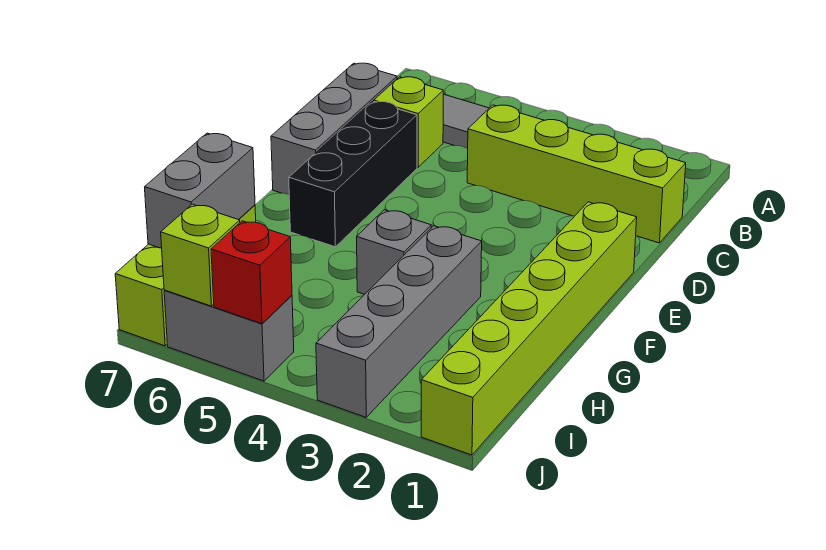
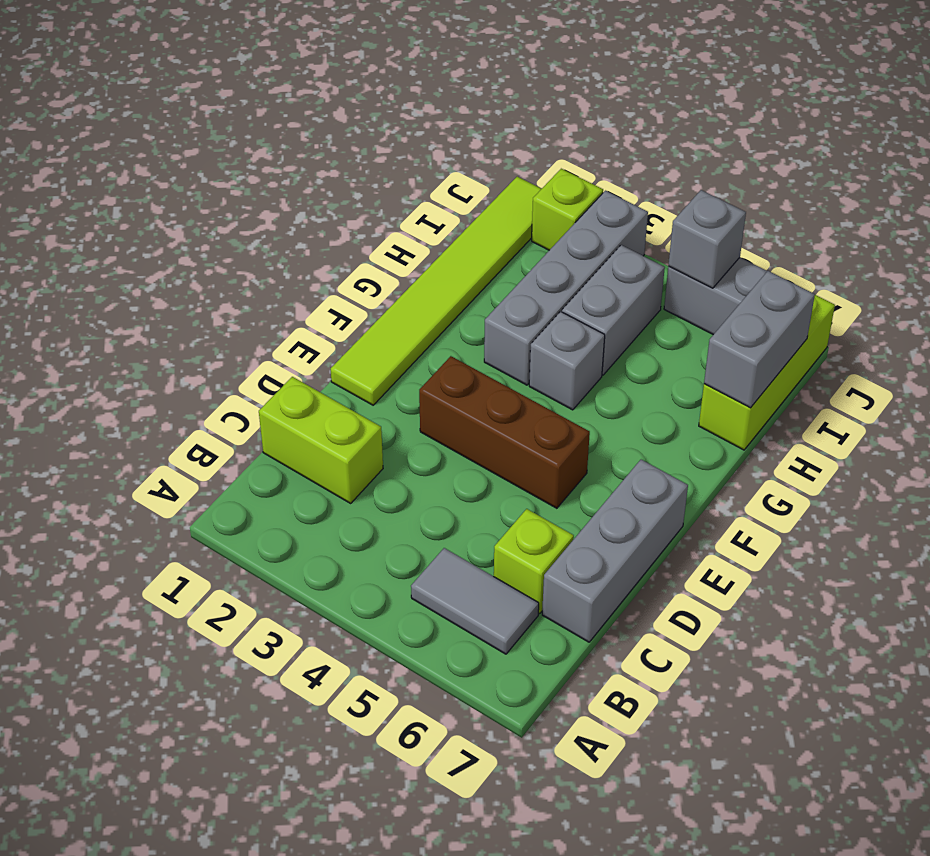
lime 1x4 brick [467,105,686,243] -> lime 1x2 brick [259,377,383,503]
black 1x3 brick [289,101,417,247] -> none
lime 1x6 brick [421,202,637,455] -> lime 1x6 tile [331,177,541,405]
none -> brown 1x3 brick [419,356,590,508]
none -> grey 1x2 brick [562,245,665,375]
red 1x1 brick [211,221,292,324] -> grey 1x1 brick [668,190,746,288]
lime 1x1 brick [161,204,240,306] -> lime 1x1 brick moved to [532,169,603,250]

